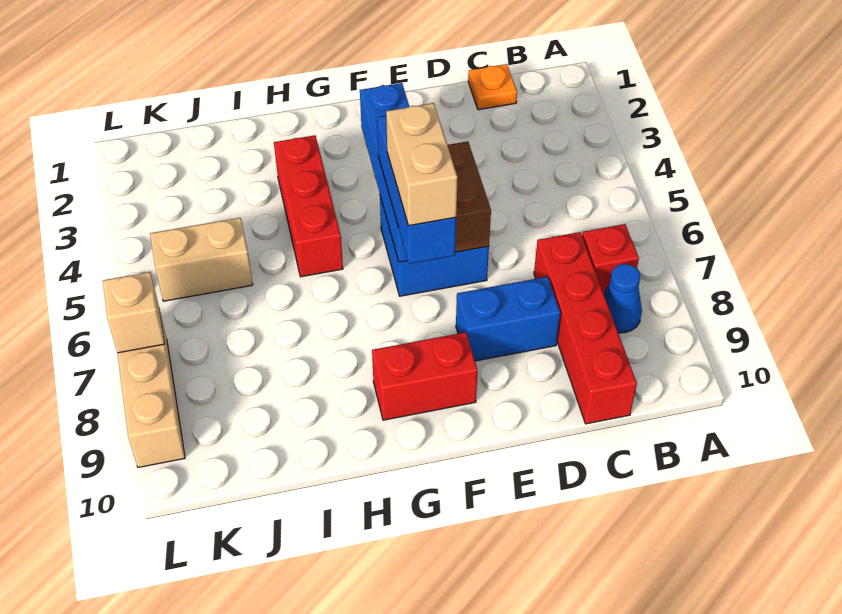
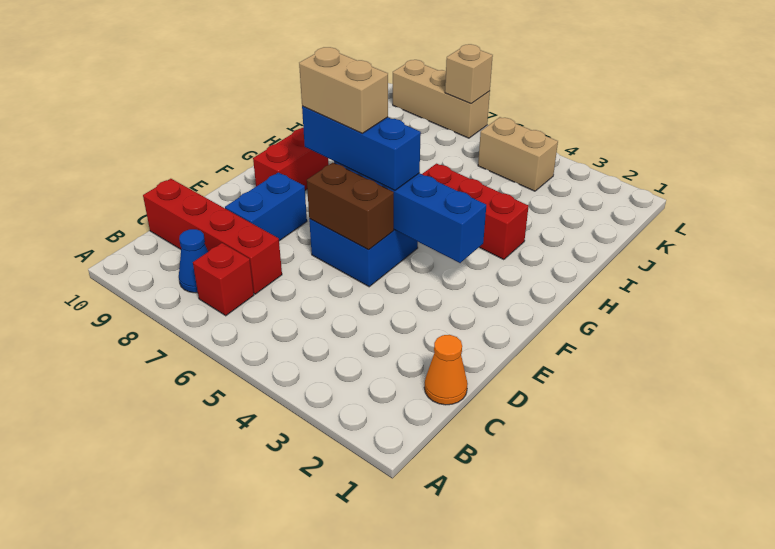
orange 1x1 plate [468,64,517,110] -> orange 1x1 cone [424,335,468,405]
tan 1x2 brick [150,218,253,301] -> tan 1x2 brick turned to [478,117,558,191]

